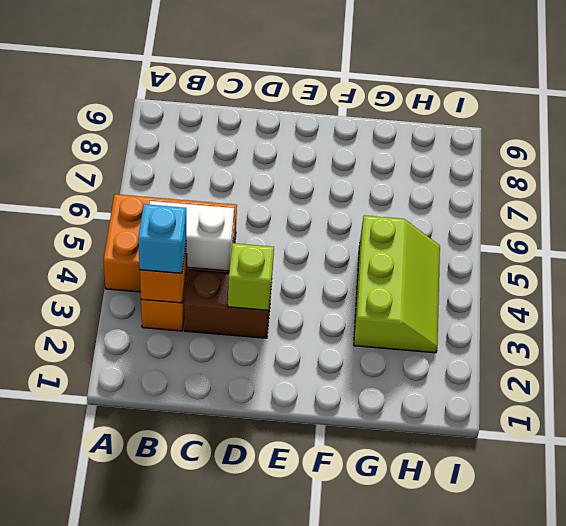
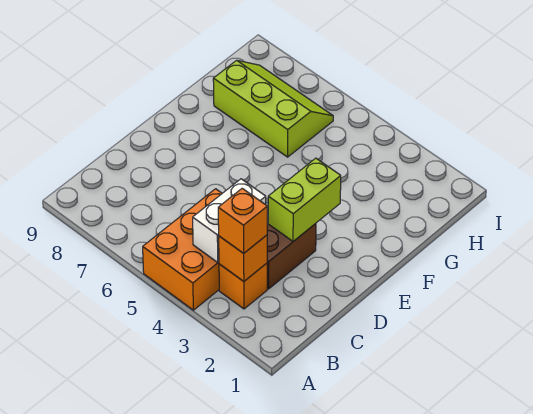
cyan 1x1 brick [138,204,186,273] -> orange 1x1 brick [218,188,267,253]
lime 1x1 brick [228,243,274,310] -> lime 1x2 brick [268,158,341,241]
lime 2x3 slope [354,215,440,353] -> lime 2x3 slope moved to [213,60,333,157]

